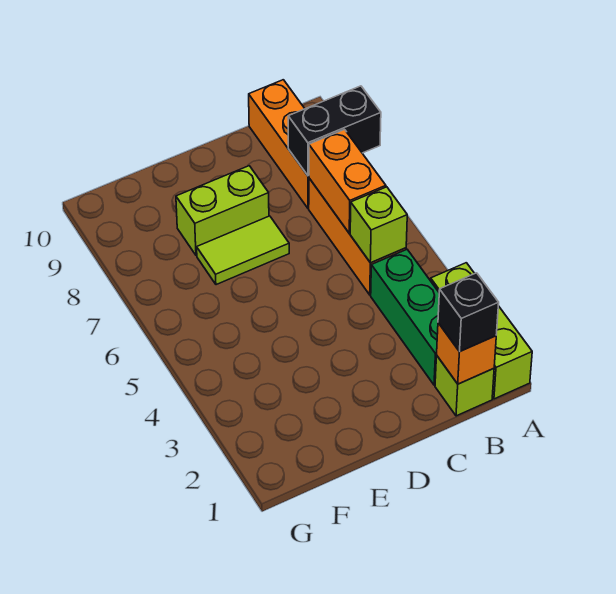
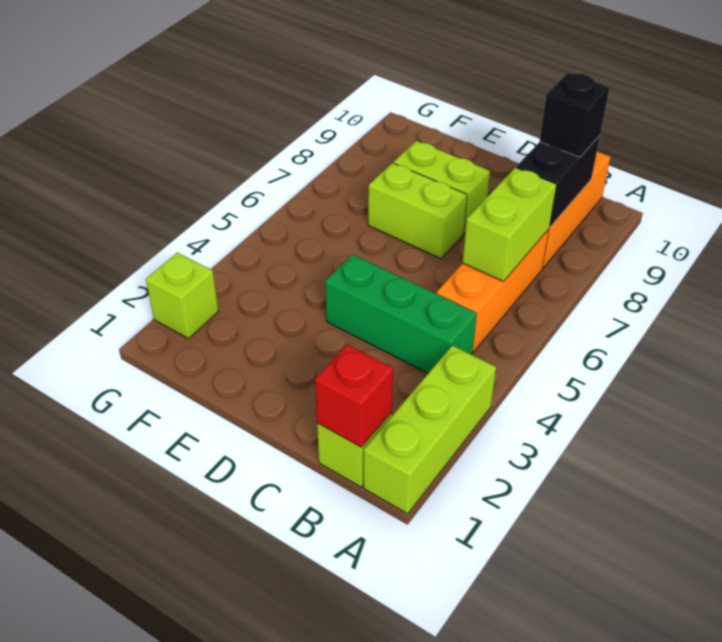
black 1x2 brick [288,86,381,176] -> black 1x2 brick turned to [516,136,600,227]
orange 1x1 brick [437,323,496,384] -> red 1x1 brick [315,345,393,447]
black 1x1 brick [438,273,499,352] -> black 1x1 brick moved to [539,73,610,157]
green 1x3 brick [371,249,439,385] -> green 1x3 brick turned to [325,255,477,373]
lime 1x1 brick [350,187,407,263] -> lime 1x1 brick moved to [146,253,219,339]
orange 1x2 brick [309,129,386,233] -> lime 1x2 brick [463,168,557,281]
lime 1x2 tile [197,216,289,285] -> lime 1x2 brick [368,163,467,258]

